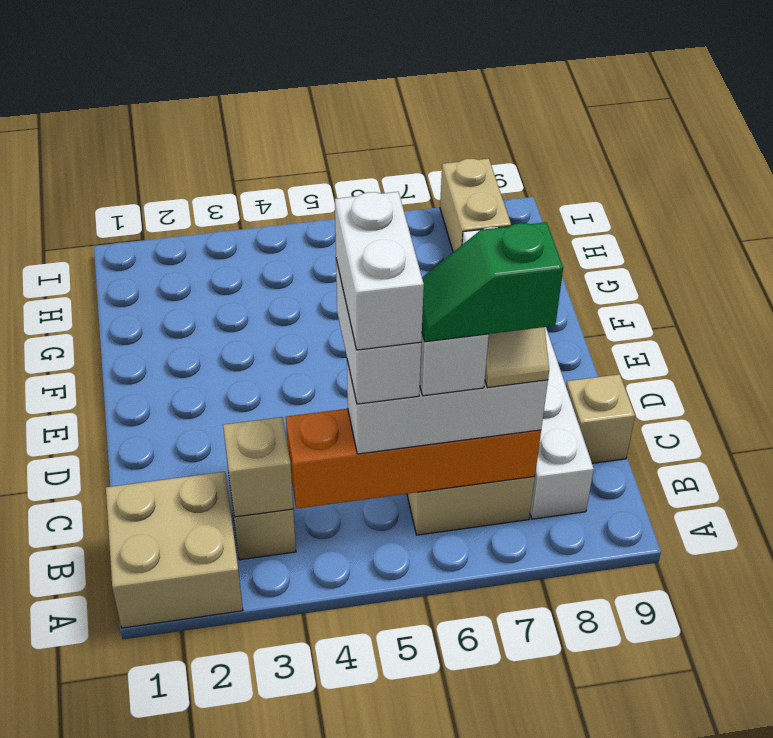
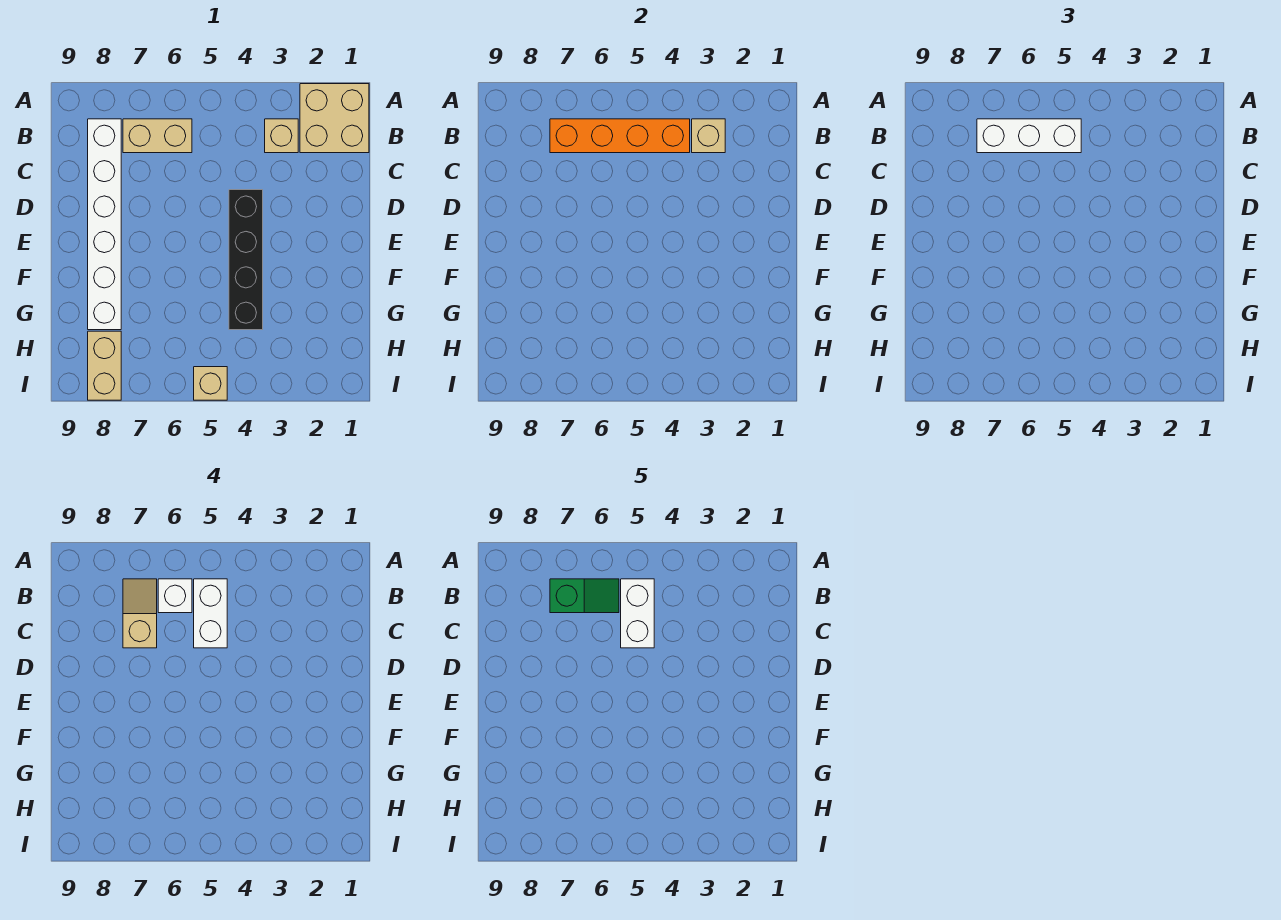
tan 1x1 brick [566,374,635,463] -> tan 1x1 brick moved to [194,367,227,400]
none -> black 1x4 brick [229,190,263,330]

